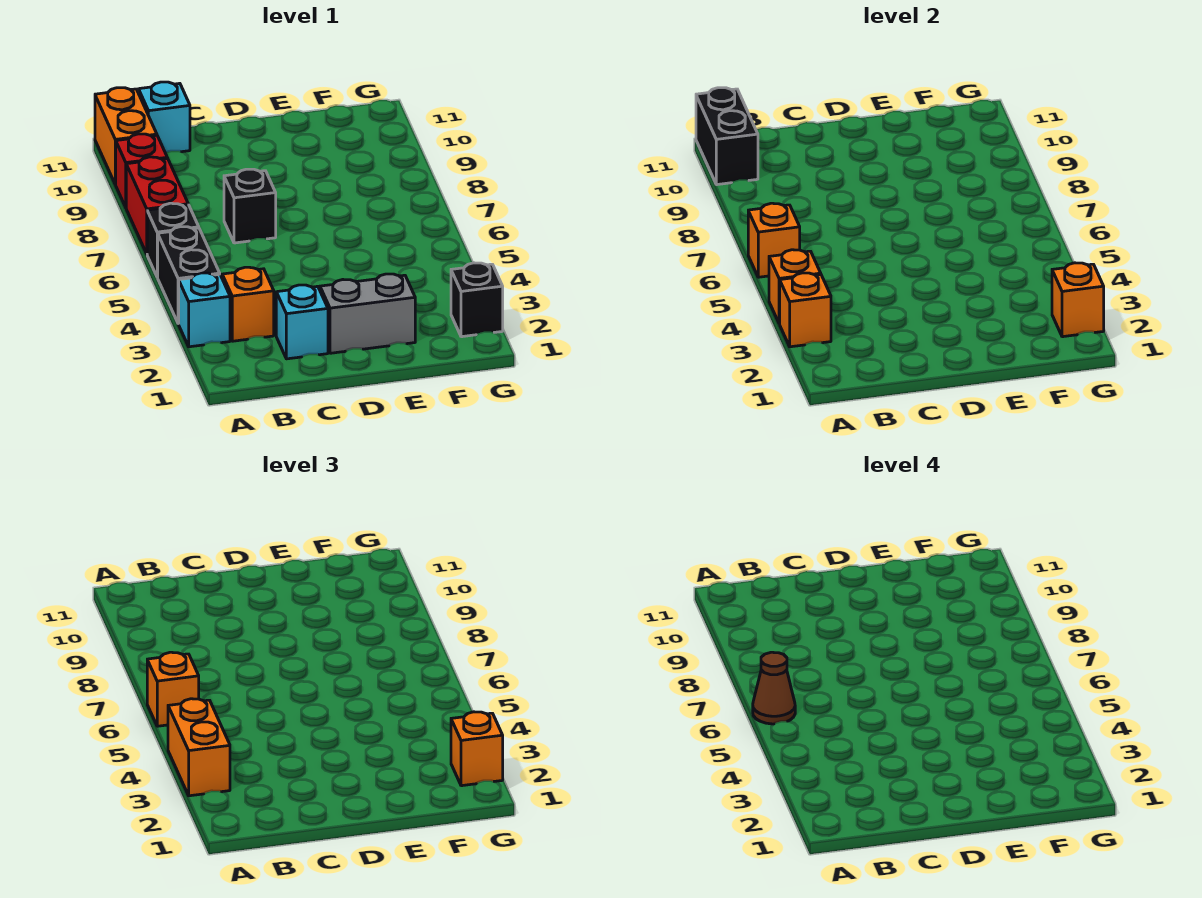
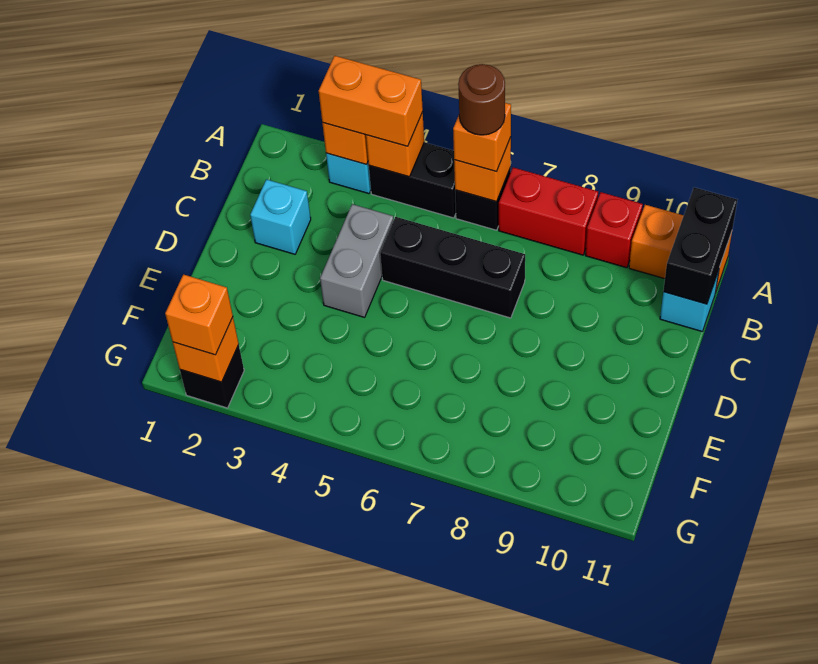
brown 1x1 cone [753,652,795,724] -> brown 1x1 round brick [458,64,505,135]
black 1x2 brick [696,88,758,185] -> black 1x2 brick turned to [663,187,737,304]
orange 1x1 brick [222,267,274,341] -> none
black 1x1 brick [224,169,276,243] -> black 1x3 brick [380,217,525,318]
grey 1x2 brick [320,274,415,353] -> grey 1x2 brick moved to [320,204,394,317]

